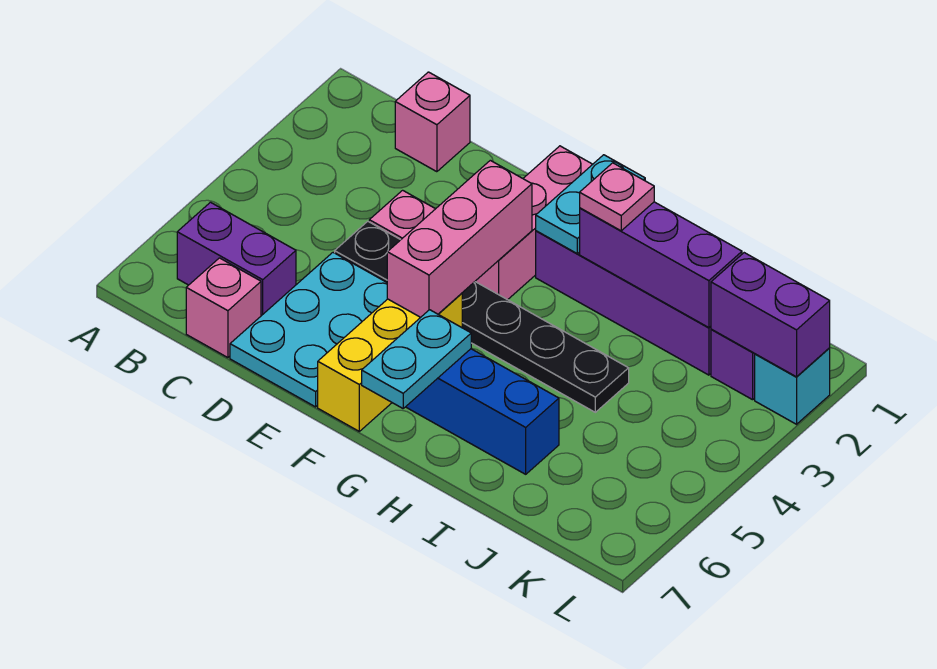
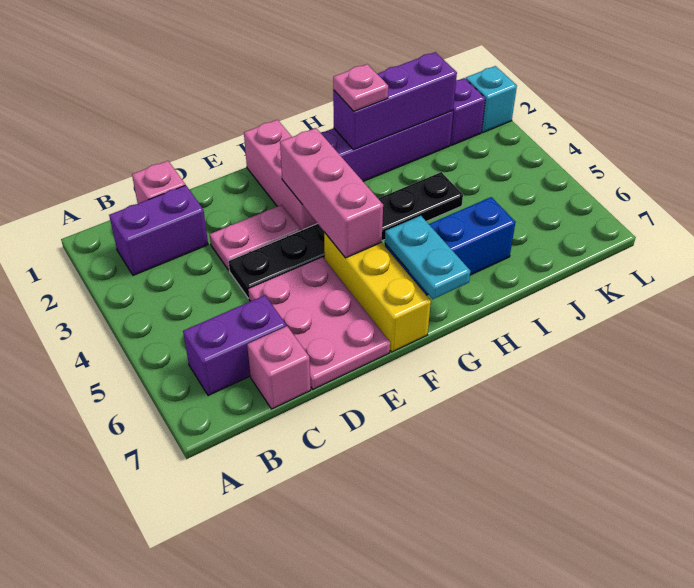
cyan 2x3 plate [230,253,387,407] -> pink 2x3 plate [248,257,390,389]
cyan 1x2 plate [536,155,645,254] -> none
purple 1x2 brick [711,253,830,377] -> purple 1x2 brick moved to [109,185,208,275]

